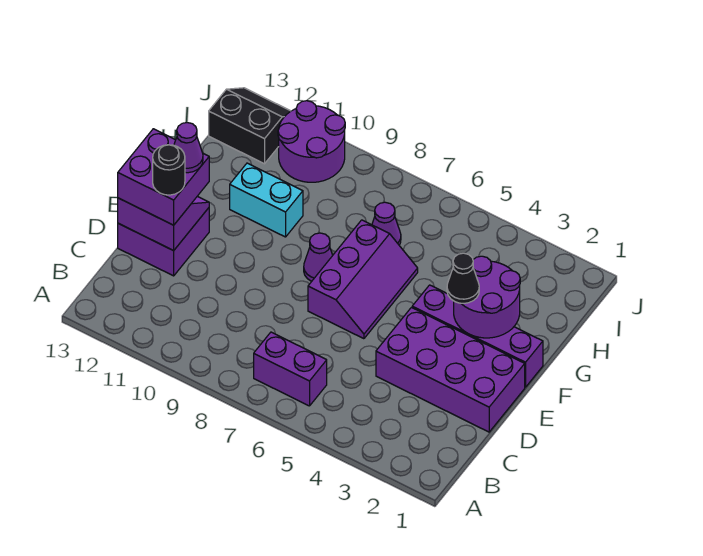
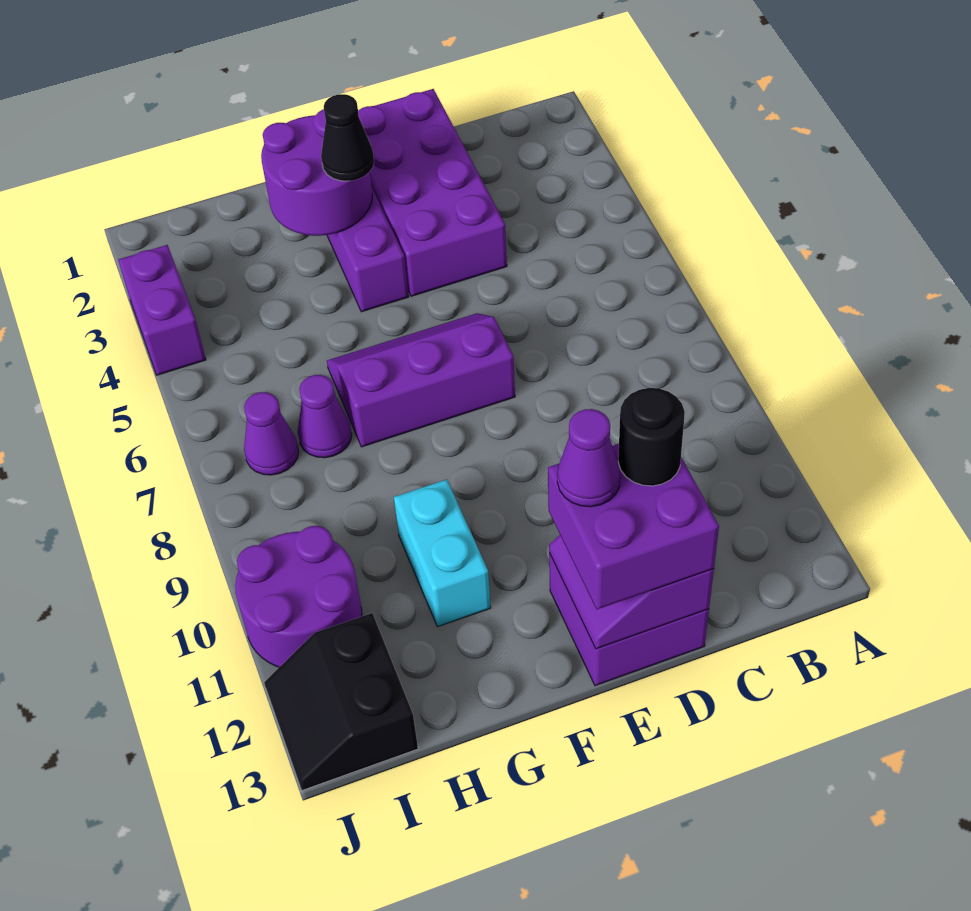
purple 1x2 brick [254,332,327,406] -> purple 1x2 brick moved to [118,245,206,375]
purple 1x1 cone [304,233,333,281] -> purple 1x1 cone moved to [244,392,299,475]

